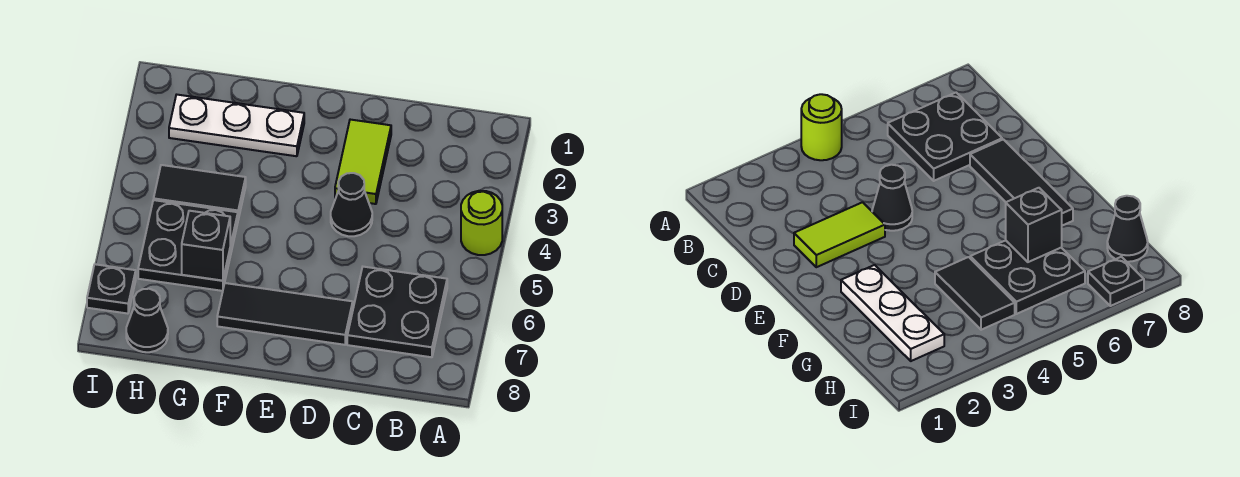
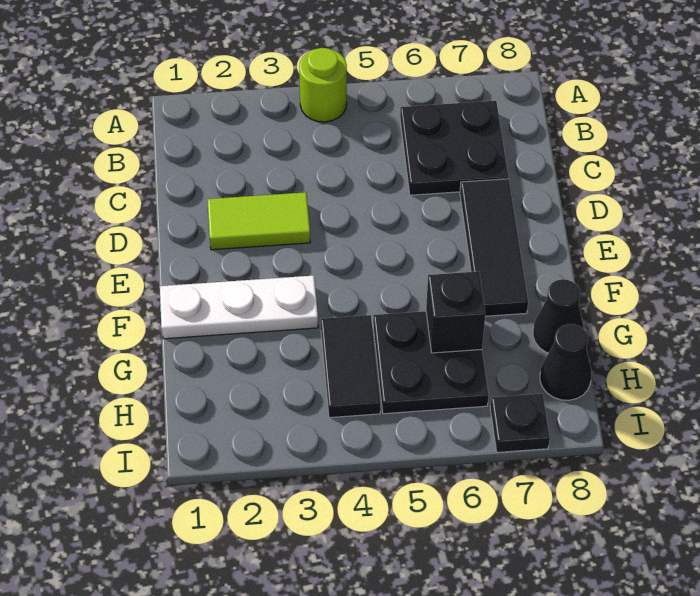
black 1x1 cone [331,173,372,236] -> black 1x1 cone moved to [533,279,584,353]
white 1x3 plate [169,95,304,156] -> white 1x3 plate turned to [160,275,318,339]

